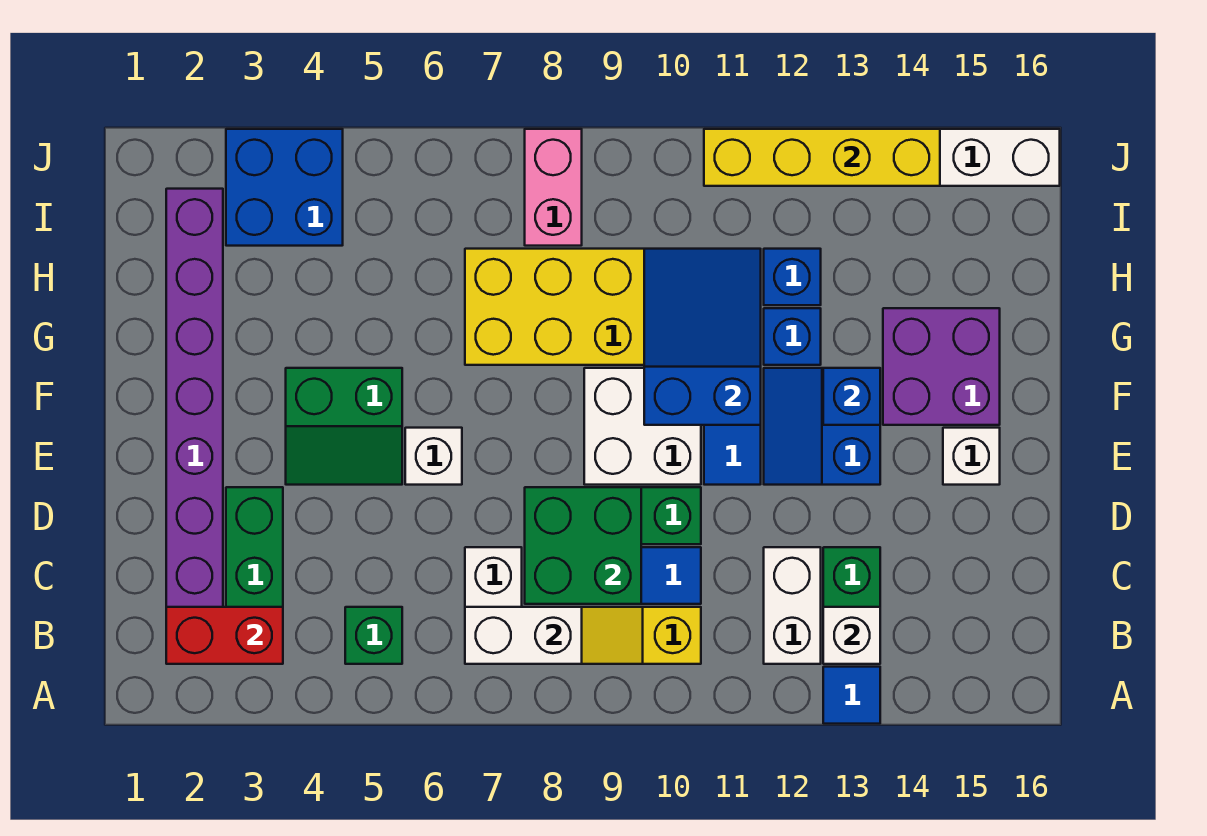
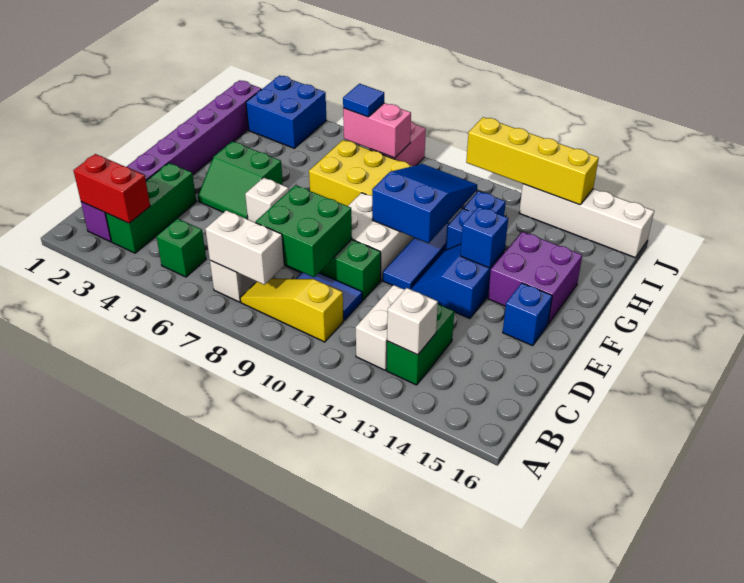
blue 1x1 tile [823,667,880,724] -> blue 1x1 tile moved to [343,84,384,117]
white 1x1 brick [943,428,1000,485] -> blue 1x1 brick [503,283,552,346]
none -> pink 1x2 brick [343,103,411,158]

